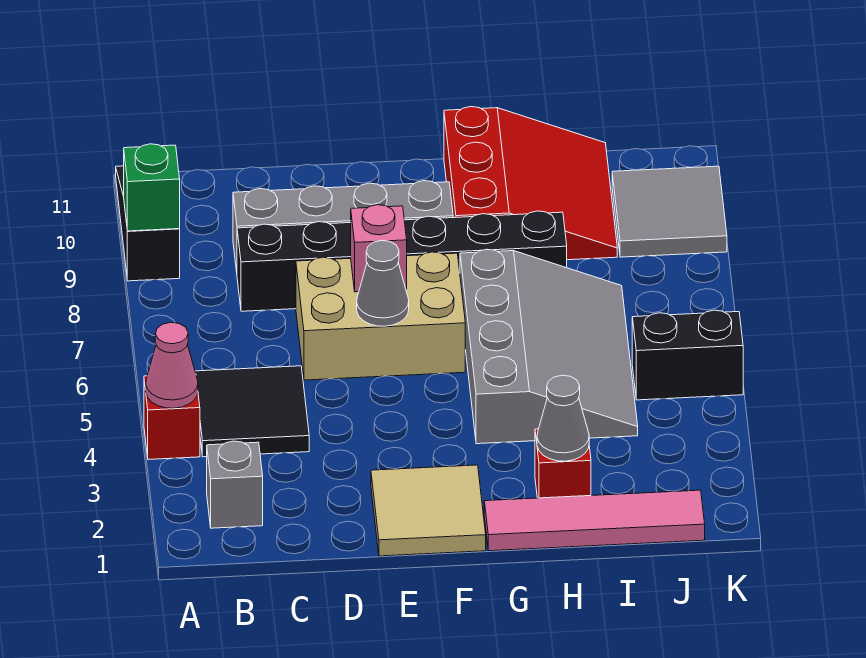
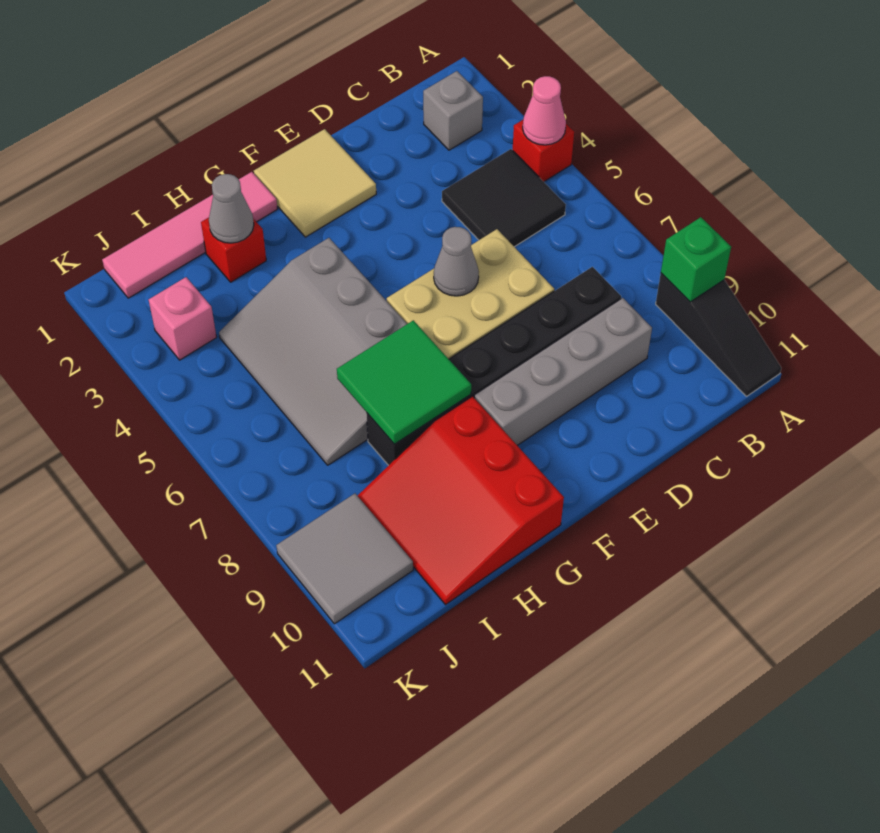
pink 1x1 brick [351,205,407,292] -> pink 1x1 brick moved to [149,277,217,360]
none -> green 2x2 tile [337,320,471,444]
black 1x2 brick [632,310,743,400] -> none

